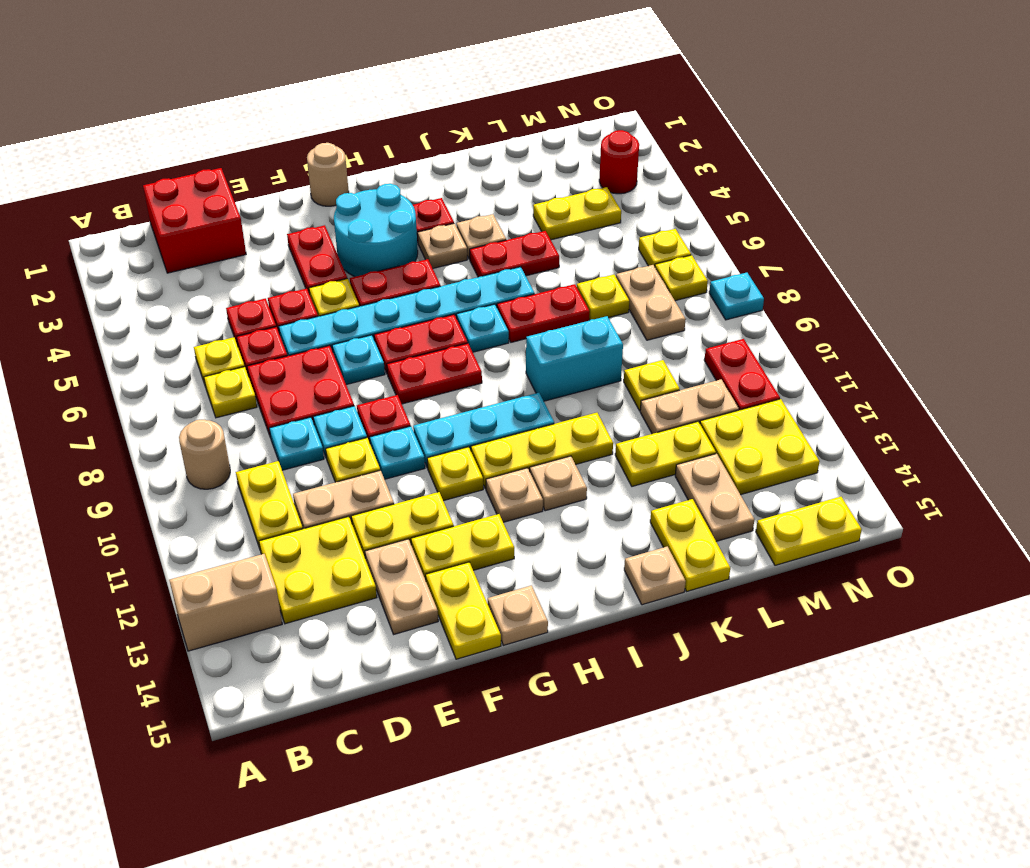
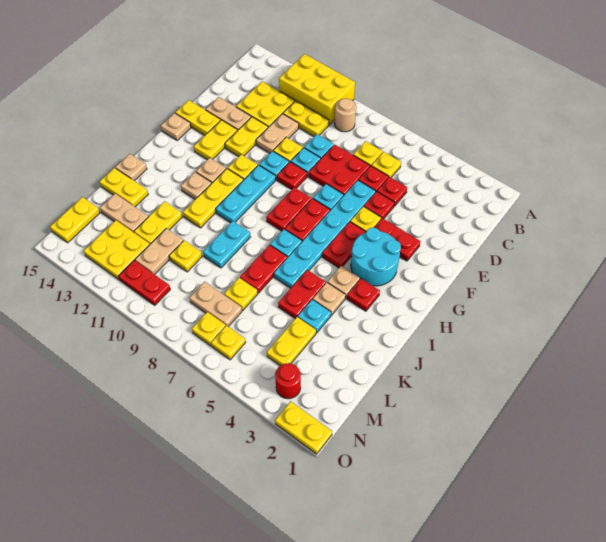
none -> yellow 2x3 brick [279,54,355,125]
tan 1x2 brick [169,554,282,651] -> none
red 2x2 brick [143,168,246,273] -> none
tan 1x1 round brick [307,143,349,206] -> none
cyan 1x2 brick [526,316,623,401] -> cyan 1x2 plate [203,221,250,268]
none -> yellow 1x2 plate [275,401,332,454]
cyan 1x1 plate [709,273,764,320] -> cyan 1x1 plate moved to [298,299,331,333]

